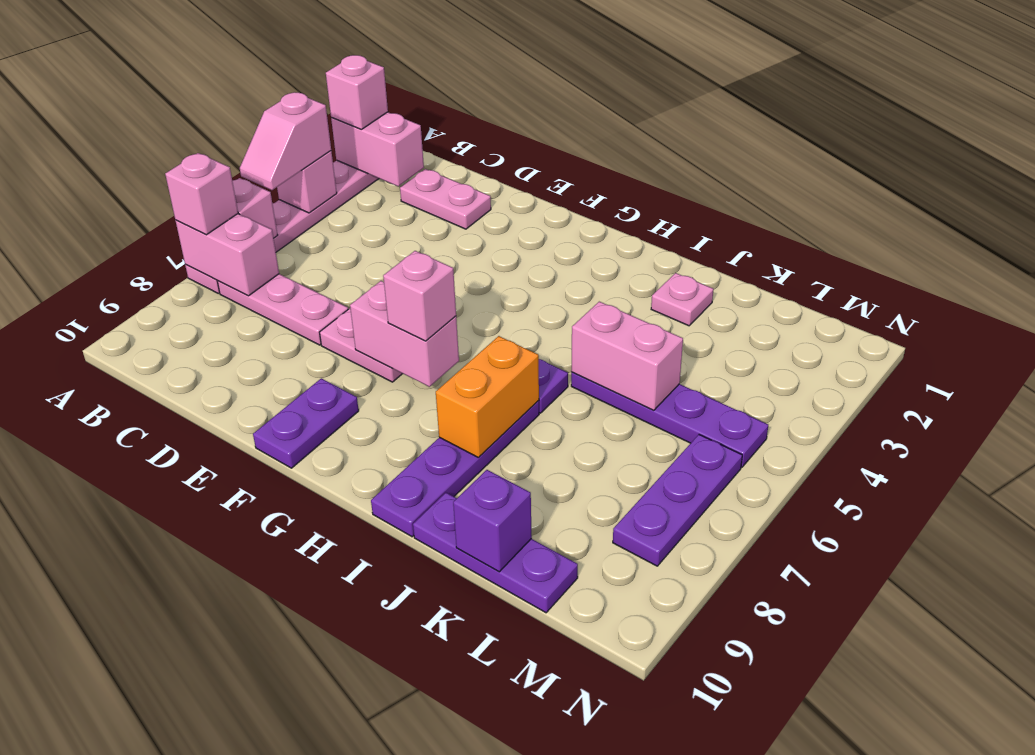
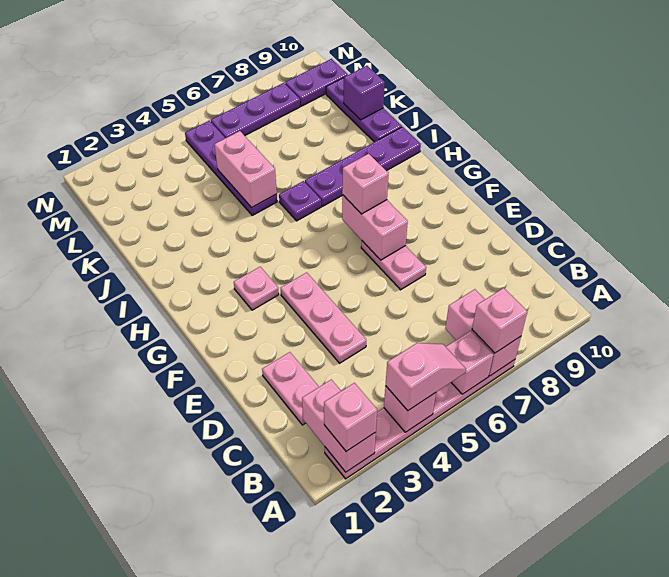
pink 1x3 plate [217,274,348,345] -> pink 1x3 plate moved to [281,273,366,363]
purple 1x2 plate [253,378,359,468] -> purple 1x2 plate moved to [285,59,348,106]
orange 1x2 brick [436,336,539,457] -> none
pink 1x1 plate [651,273,713,326] -> pink 1x1 plate moved to [234,267,279,310]

